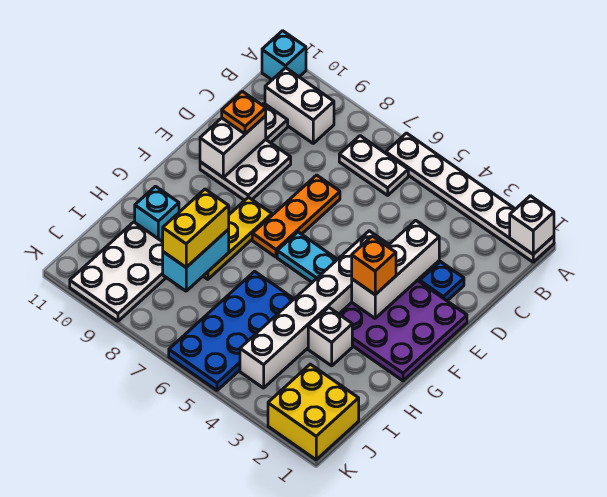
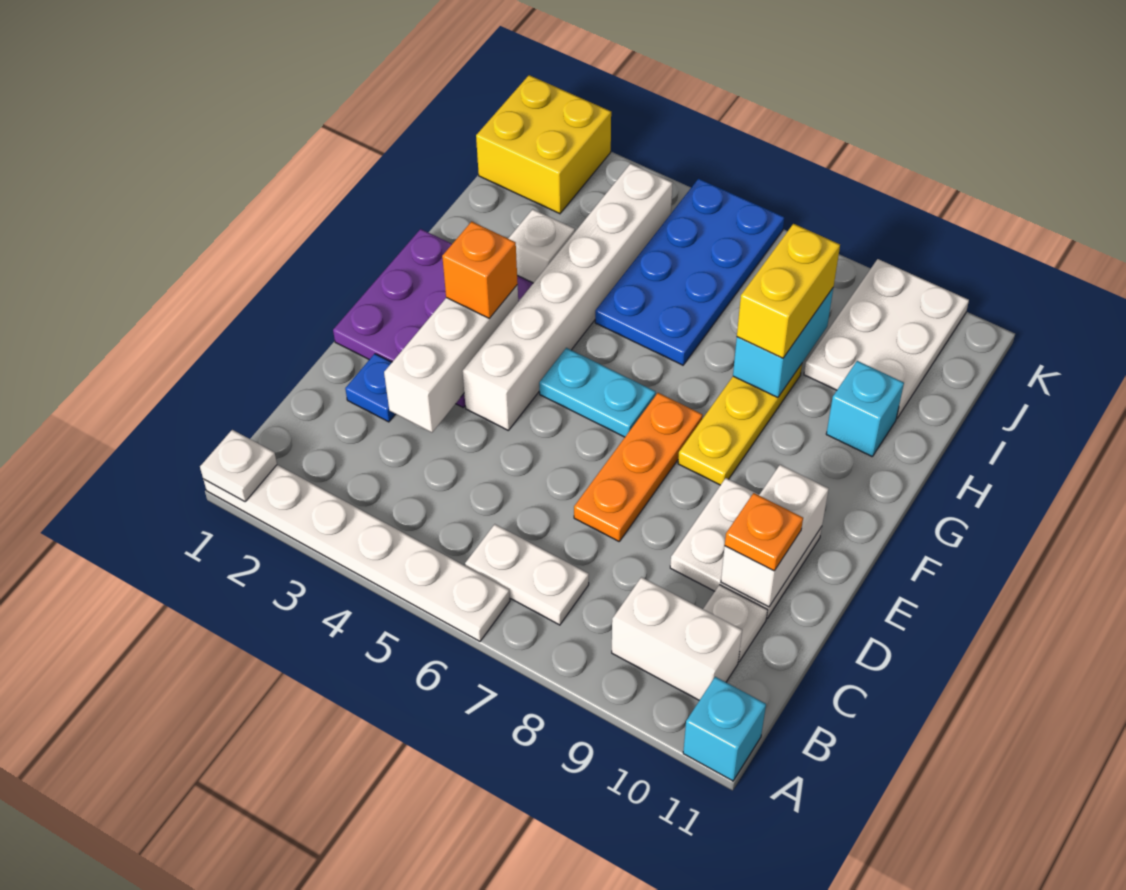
white 1x1 brick [510,196,554,254] -> white 1x1 plate [200,430,277,502]

